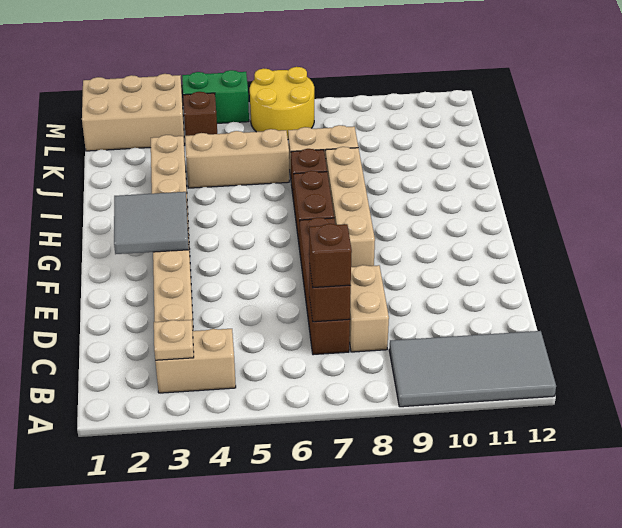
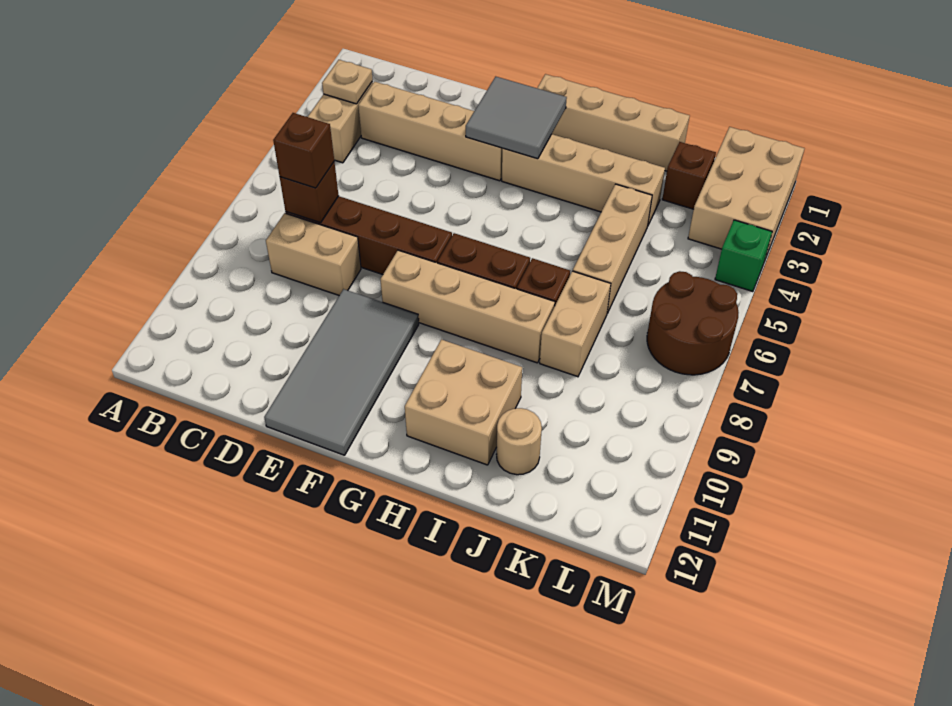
grey 2x4 tile [389,331,556,407] -> grey 2x4 tile moved to [264,289,419,455]
none -> tan 1x4 brick [538,74,690,171]
none -> tan 2x2 brick [405,339,522,465]
none -> tan 1x1 round brick [496,408,542,475]
brown 1x1 brick [183,92,217,136] -> brown 1x1 brick moved to [662,142,716,209]
yellow 2x2 round brick [250,67,314,138] -> brown 2x2 round brick [647,271,739,375]
green 1x2 brick [182,70,249,123] -> green 1x1 brick [715,220,772,292]

